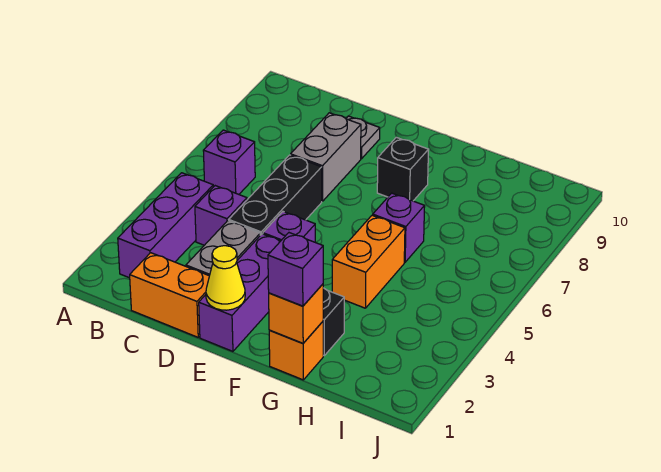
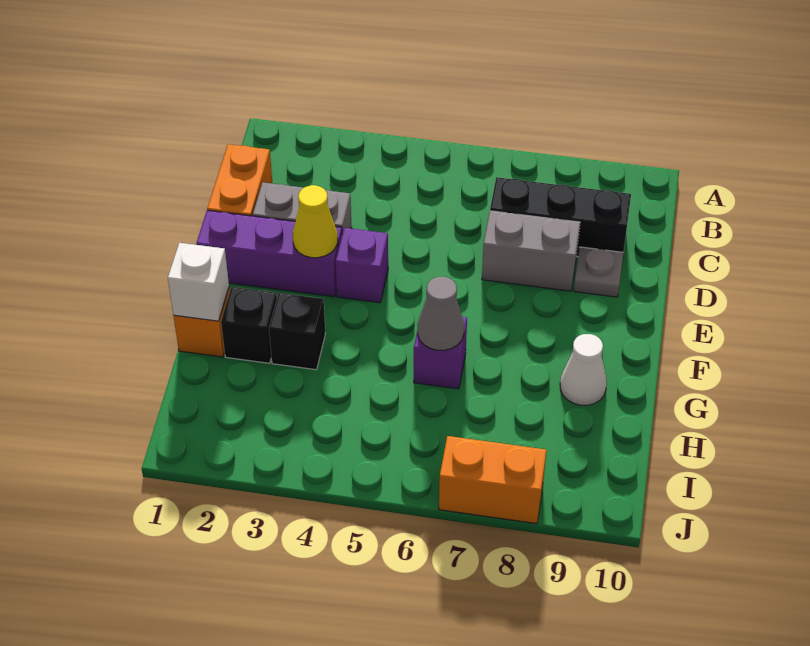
purple 1x3 brick [118,173,213,278] -> none
purple 1x1 brick [203,130,255,194] -> none
purple 1x1 brick [195,186,247,245] -> none
black 1x3 brick [229,155,322,235] -> black 1x3 brick moved to [490,177,631,257]
yellow 1x1 cone [206,246,245,310] -> yellow 1x1 cone moved to [293,185,338,258]
black 1x1 brick [377,137,429,201] -> black 1x1 brick moved to [269,293,325,370]
orange 1x1 brick [269,284,323,343] -> white 1x1 brick [168,243,229,321]
purple 1x1 brick [268,233,323,306] -> none
orange 1x2 brick [332,215,405,308] -> orange 1x2 brick moved to [439,436,546,524]
none -> grey 1x1 cone [418,277,464,350]
none -> white 1x1 cone [560,334,607,405]

